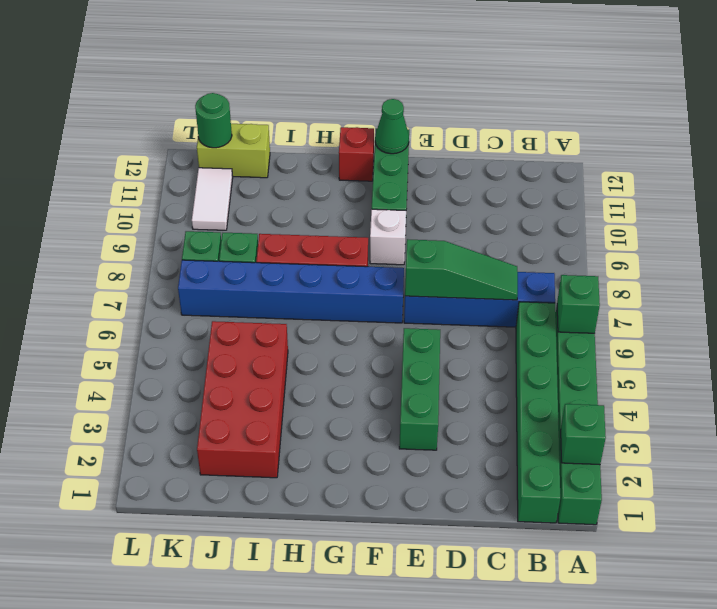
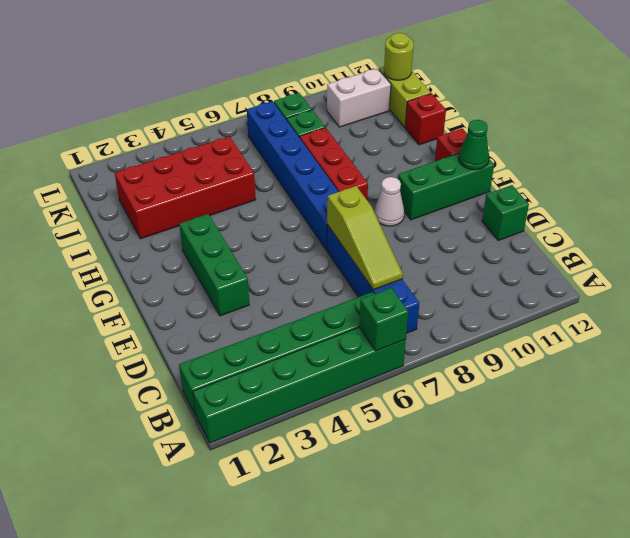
green 1x1 brick [561,404,606,465] -> green 1x1 brick moved to [482,185,529,240]
green 1x3 slope [405,239,518,300] -> lime 1x3 slope [327,186,403,290]
green 1x3 brick [399,328,440,450] -> green 1x3 brick turned to [179,214,249,316]
white 1x1 brick [370,209,406,265] -> white 1x1 cone [374,177,404,226]
none -> red 1x1 brick [405,93,446,145]
white 1x2 tile [192,168,233,230] -> white 1x2 brick [327,69,391,127]
green 1x1 round brick [195,93,232,148] -> lime 1x1 round brick [384,33,414,80]

